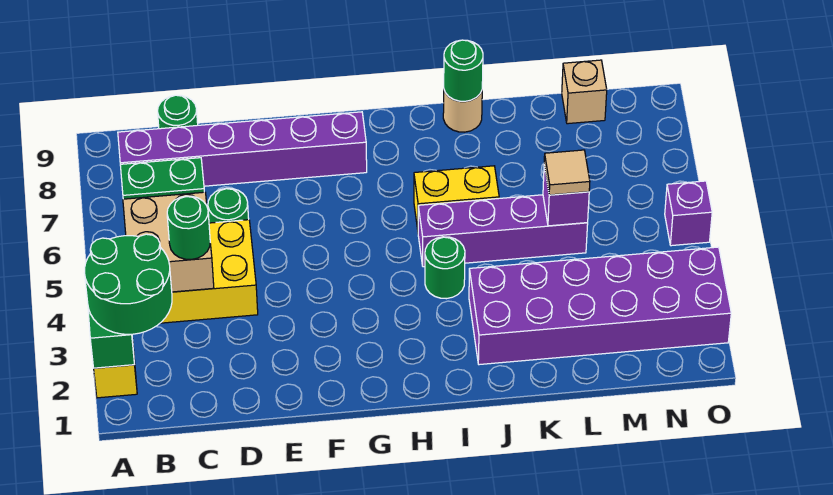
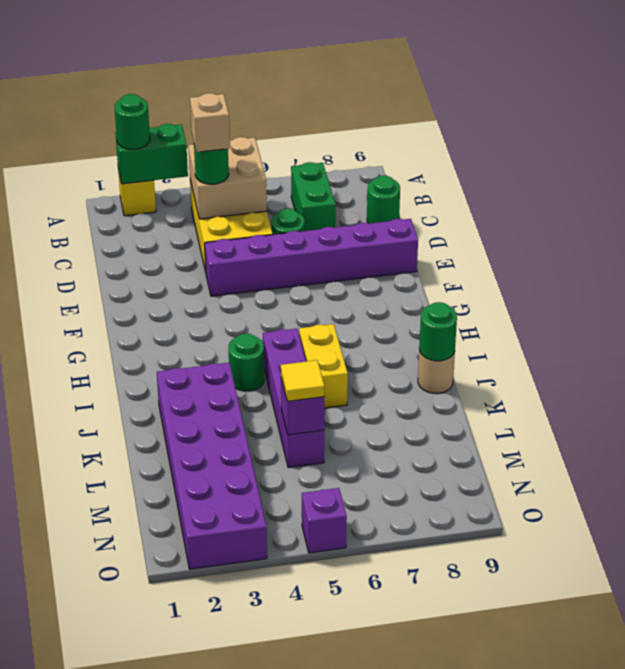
green 2x2 round brick [84,234,172,335] -> green 1x1 round brick [115,94,150,149]
purple 1x6 brick [118,112,367,186] -> purple 1x6 brick turned to [205,219,418,296]
tan 1x1 tile [544,150,590,195] -> yellow 1x1 tile [281,360,325,401]
tan 1x1 brick [562,60,607,124] -> tan 1x1 brick moved to [190,93,230,152]

